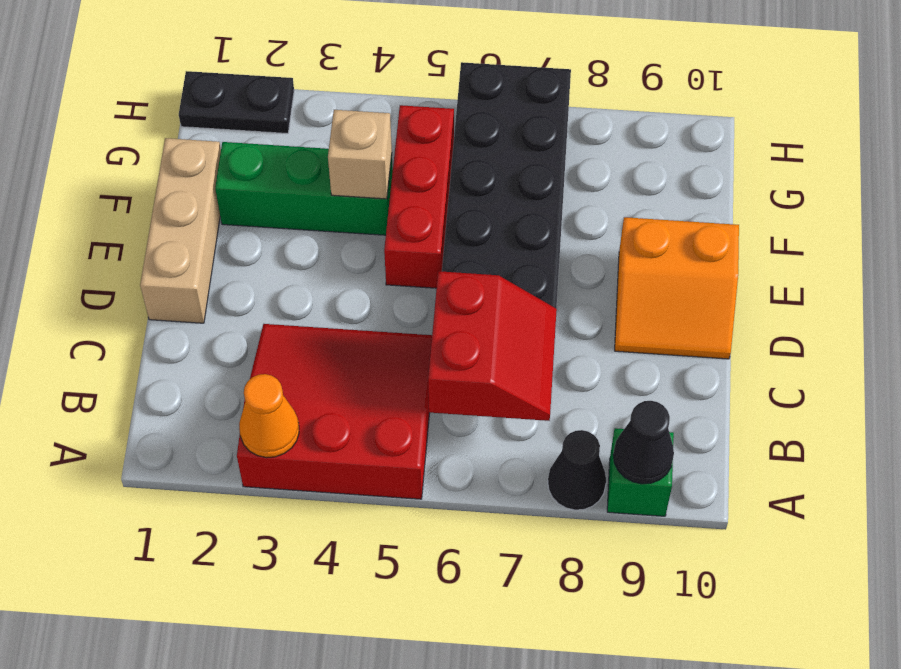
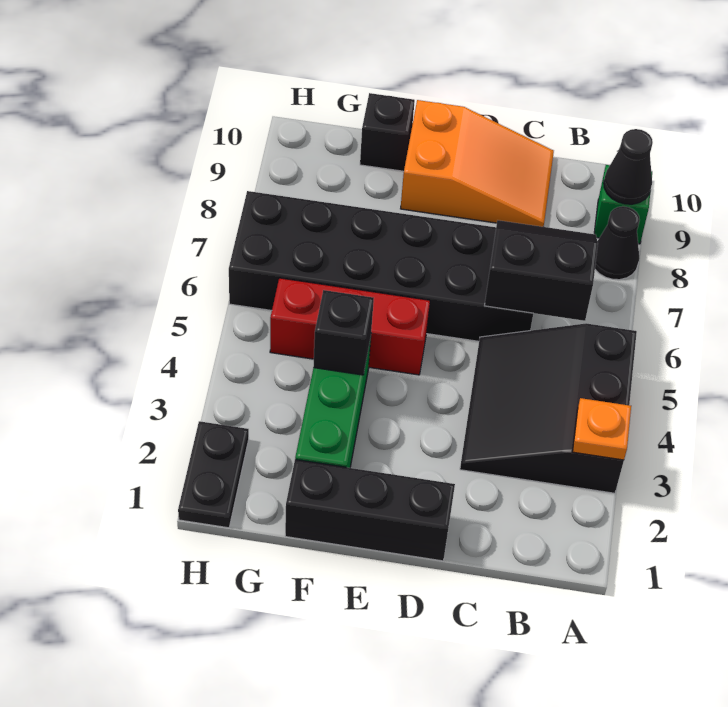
red 3x3 slope [237,324,432,499] -> black 3x3 slope [460,323,637,493]
orange 1x1 cone [239,374,299,458] -> orange 1x1 plate [573,398,631,460]
red 2x2 slope [428,271,557,421] -> black 2x2 slope [485,220,598,321]
tan 1x3 brick [140,138,221,323] -> black 1x3 brick [285,460,455,561]
orange 2x2 slope [615,217,739,359] -> orange 2x3 slope [401,100,554,227]
tan 1x1 brick [328,110,392,199] -> black 1x1 brick [313,290,374,375]
none -> black 1x1 brick [360,93,415,171]

